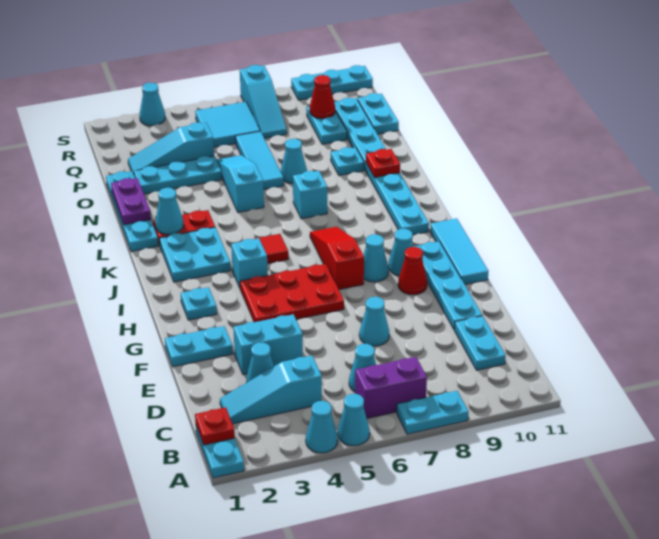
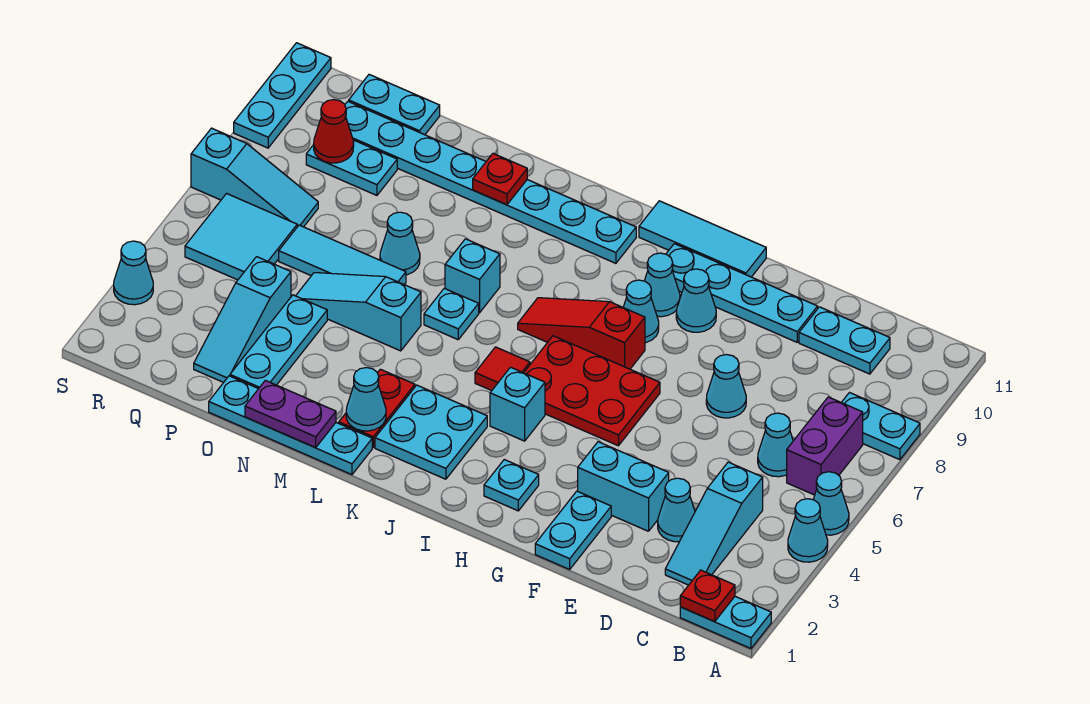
cyan 1x2 plate [397,391,469,434] -> cyan 1x2 plate turned to [841,393,920,460]
cyan 1x2 brick [233,314,303,374] -> cyan 1x2 brick turned to [578,442,669,531]
red 2x3 plate [240,264,344,322] -> red 2x3 plate turned to [524,336,660,446]
red 1x1 cone [398,247,427,295] -> cyan 1x1 cone [676,269,716,332]
cyan 1x1 plate [331,147,364,175] -> cyan 1x1 plate moved to [424,288,479,340]

